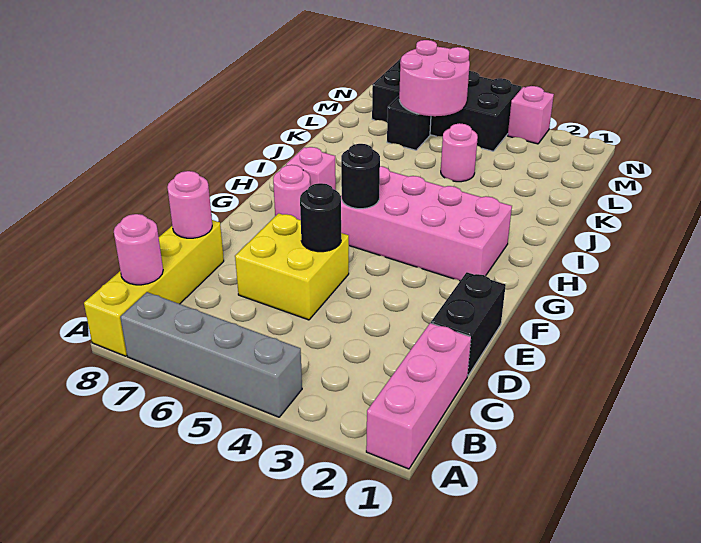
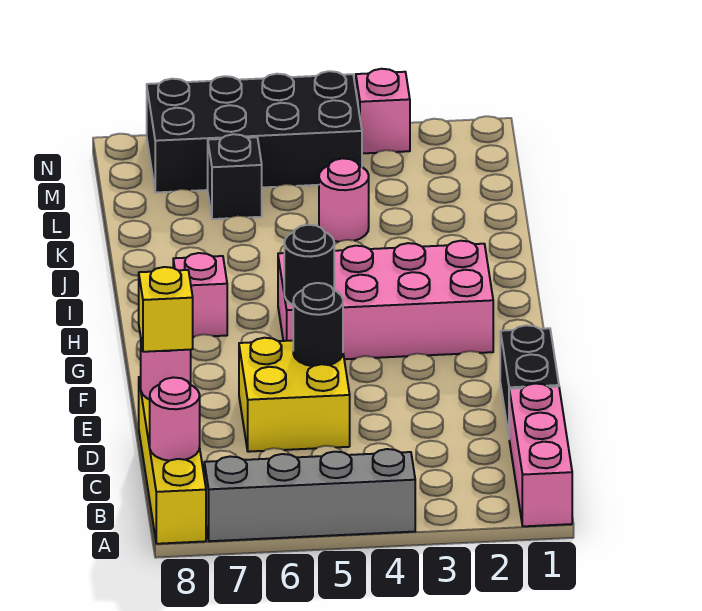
none -> yellow 1x1 brick [139,267,193,352]
pink 1x1 round brick [273,165,310,220] -> none
pink 2x2 round brick [399,40,470,116] -> none

